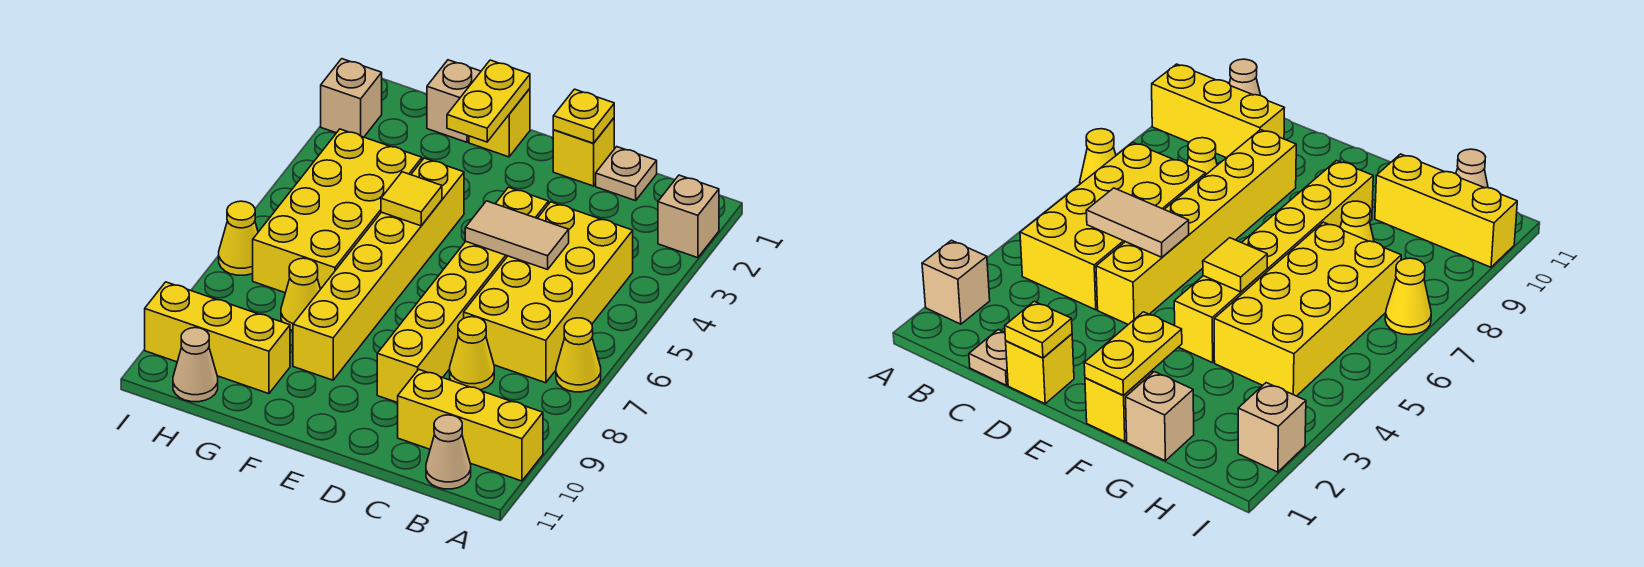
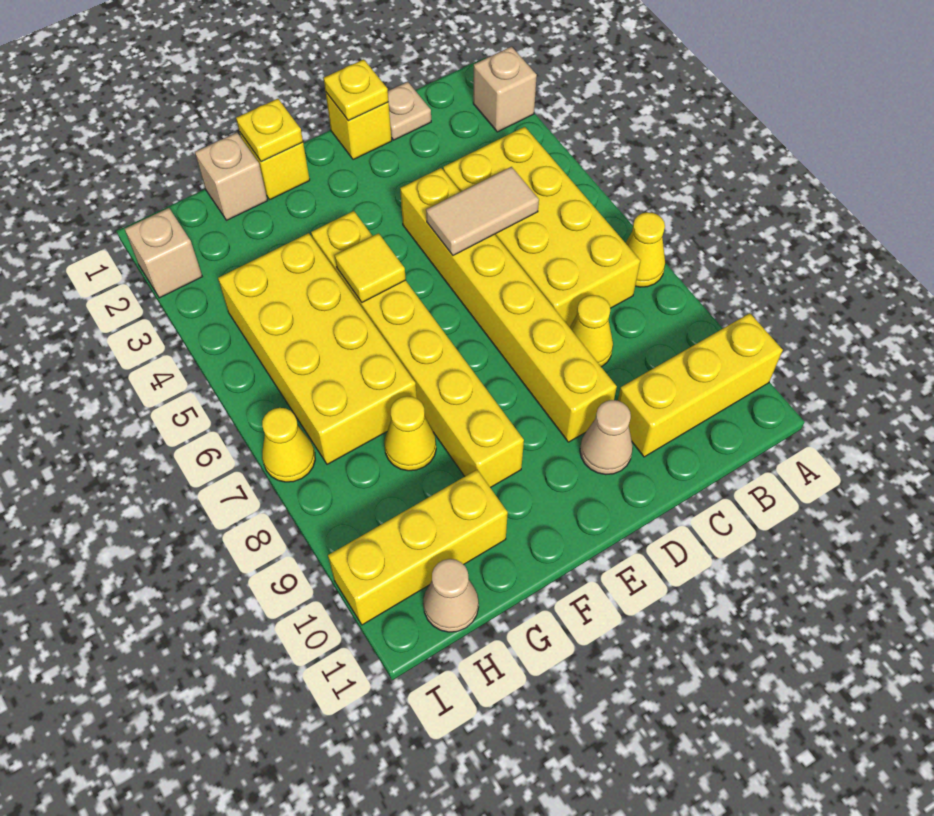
tan 1x1 cone [426,415,471,489] -> tan 1x1 cone moved to [580,400,633,475]
yellow 1x2 plate [447,60,530,142] -> yellow 1x1 plate [236,99,303,162]

